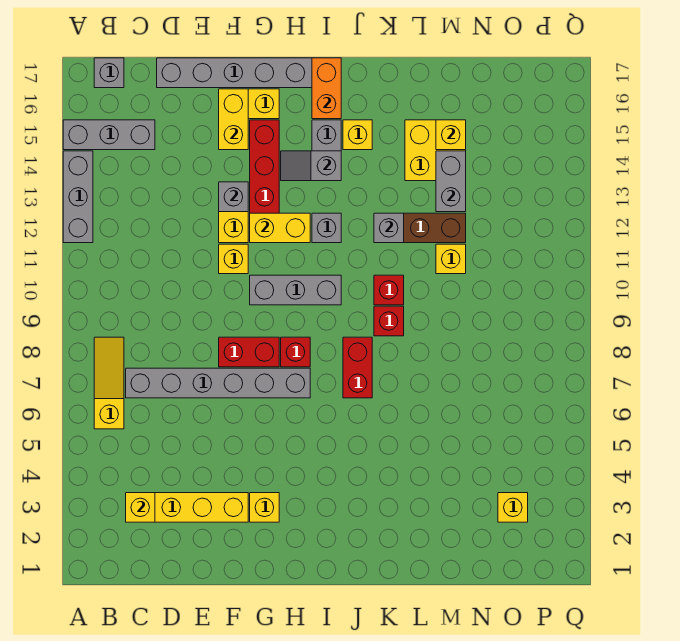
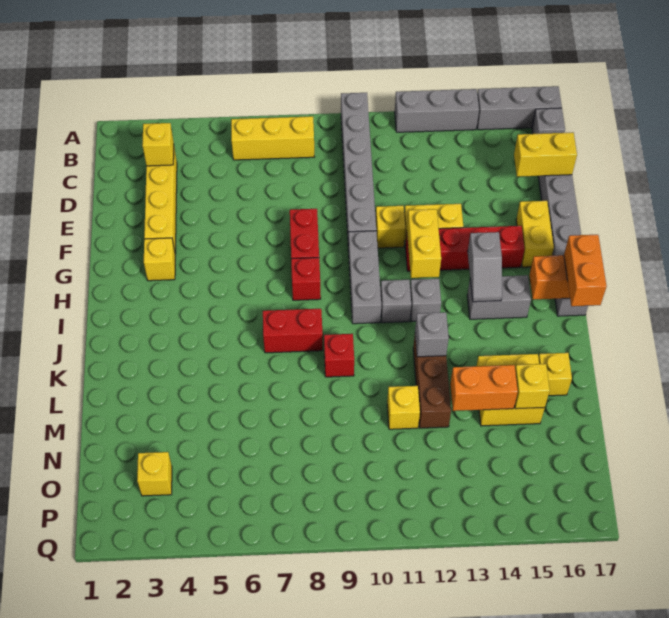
grey 1x3 brick [63,120,155,150] -> grey 1x3 brick turned to [477,86,562,130]
yellow 1x3 slope [94,337,124,429] -> yellow 1x3 brick [231,116,314,160]
grey 1x6 brick [126,368,310,398] -> grey 1x6 brick moved to [341,93,376,245]
grey 1x1 brick [219,182,248,212] -> grey 1x1 brick moved to [381,280,411,323]
yellow 1x2 brick [219,89,248,150] -> yellow 1x2 brick moved to [514,132,577,177]
grey 1x2 slope [281,151,341,181] -> grey 1x2 slope turned to [468,232,502,302]
none -> orange 1x2 brick [564,235,606,306]
yellow 1x1 brick [343,120,372,150] -> yellow 1x1 brick moved to [538,353,572,396]
red 1x1 brick [374,275,404,305] -> none
grey 1x2 brick [436,151,466,212] -> orange 1x2 brick [450,365,518,411]

